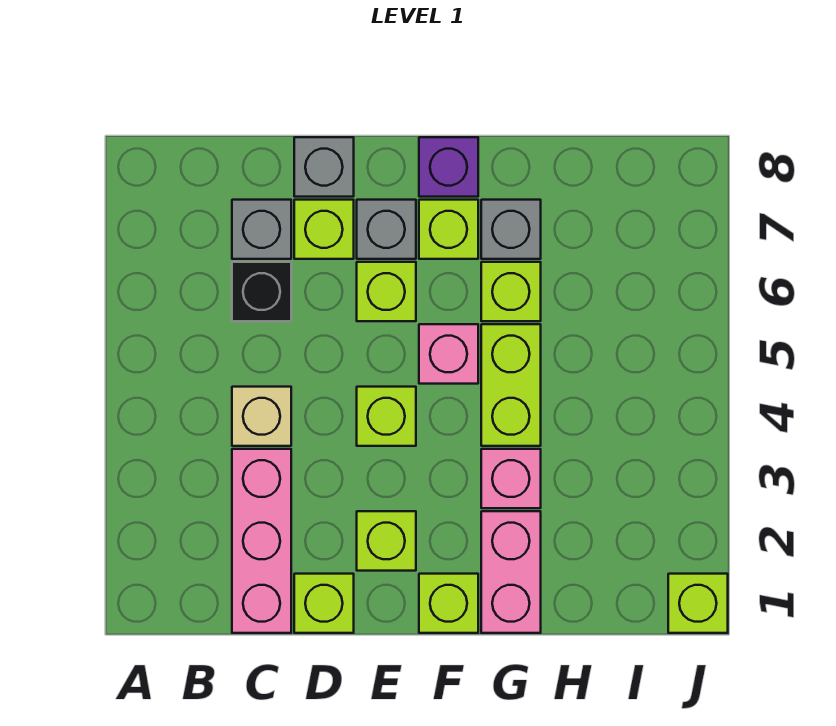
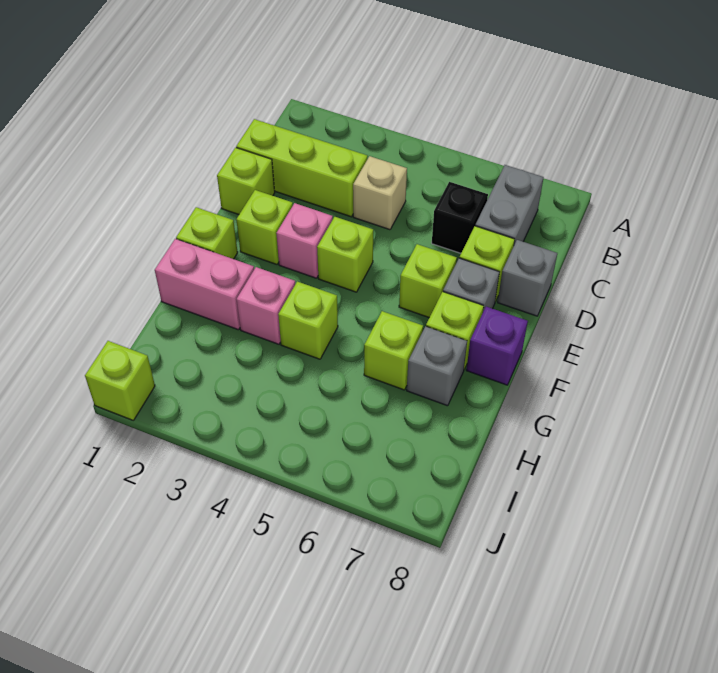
pink 1x3 brick [232,449,291,633] -> lime 1x3 brick [236,119,368,217]
grey 1x1 brick [232,200,291,259] -> grey 1x2 brick [475,165,544,244]
pink 1x1 brick [419,324,478,384] -> pink 1x1 brick moved to [276,203,333,278]
lime 1x2 brick [481,324,541,446] -> lime 1x1 brick [278,282,338,359]

